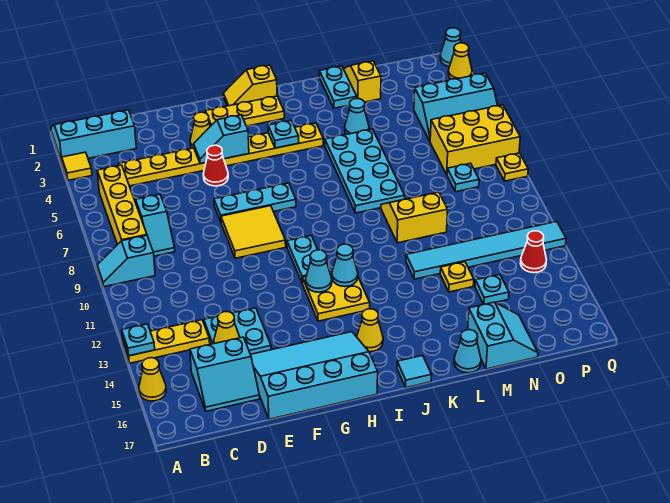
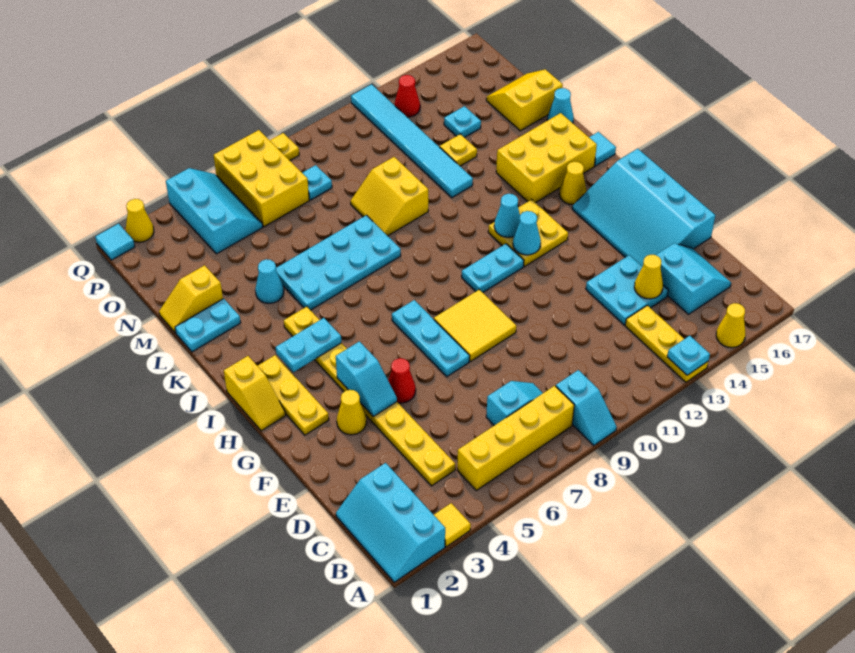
cyan 1x1 plate [268,120,299,148] -> cyan 1x2 plate [276,318,341,372]
none -> yellow 2x3 brick [496,113,597,203]
cyan 2x2 slope [468,302,538,369] -> yellow 2x2 slope [486,69,563,131]
cyan 1x1 cone [440,28,461,67] -> cyan 1x1 tile [95,224,135,260]

